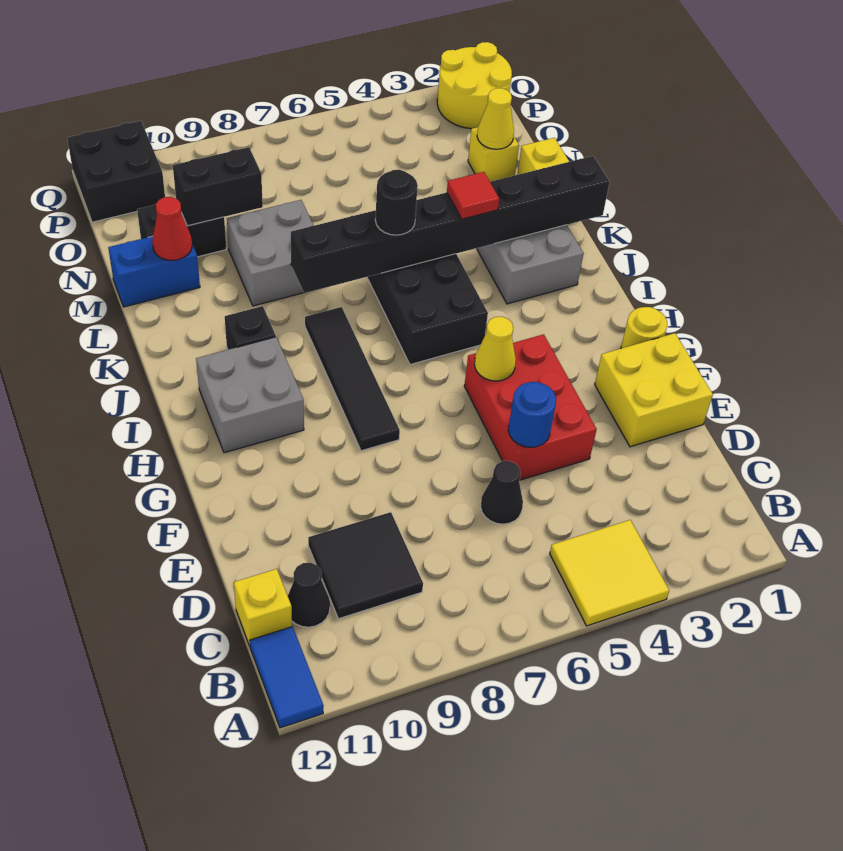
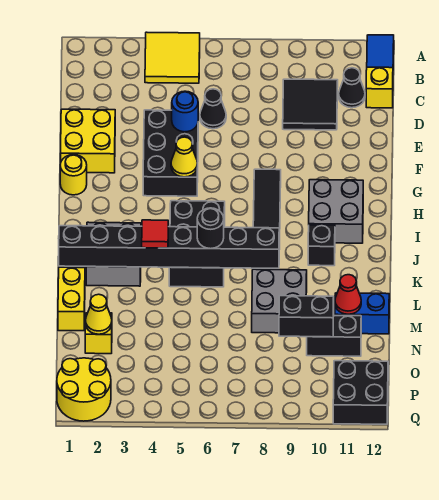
red 2x3 brick [464,334,597,480] -> black 2x3 brick [143,110,198,196]

